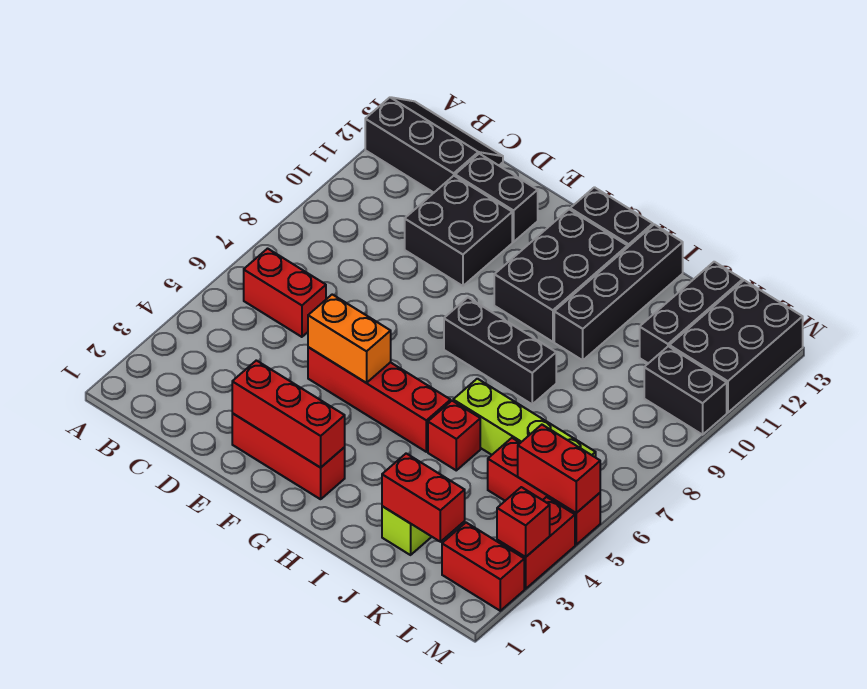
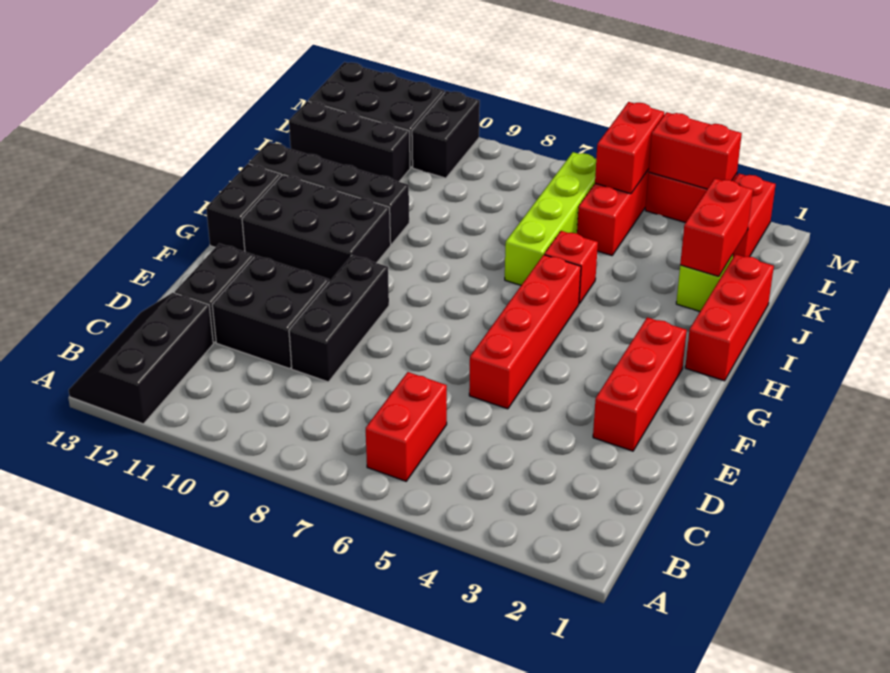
red 1x3 brick [232,360,345,468] -> red 1x3 brick moved to [685,254,774,381]
orange 1x2 brick [308,294,391,383] -> none
black 1x3 brick [444,298,556,404] -> black 1x3 brick moved to [289,255,389,382]
red 1x1 brick [497,487,550,557] -> red 1x2 brick [648,112,742,189]

